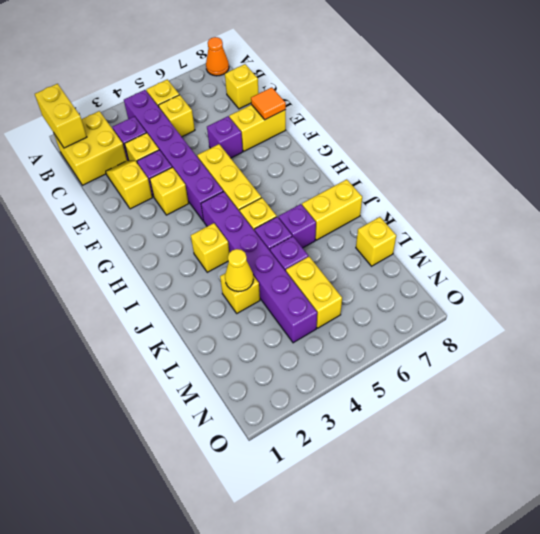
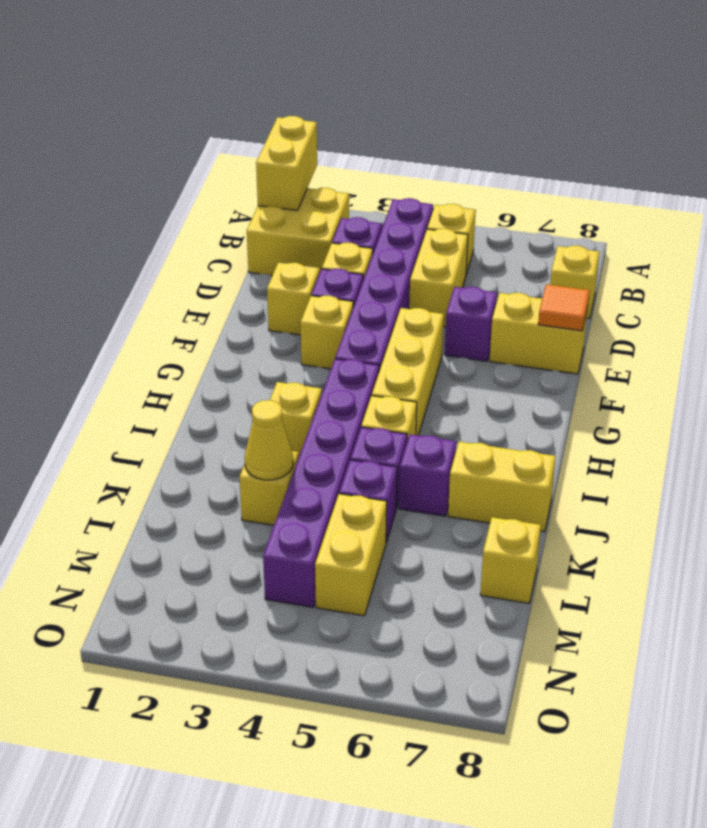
orange 1x1 cone [206,37,229,76] -> none
yellow 1x1 brick [159,95,195,137] -> yellow 1x2 brick [409,229,468,327]

